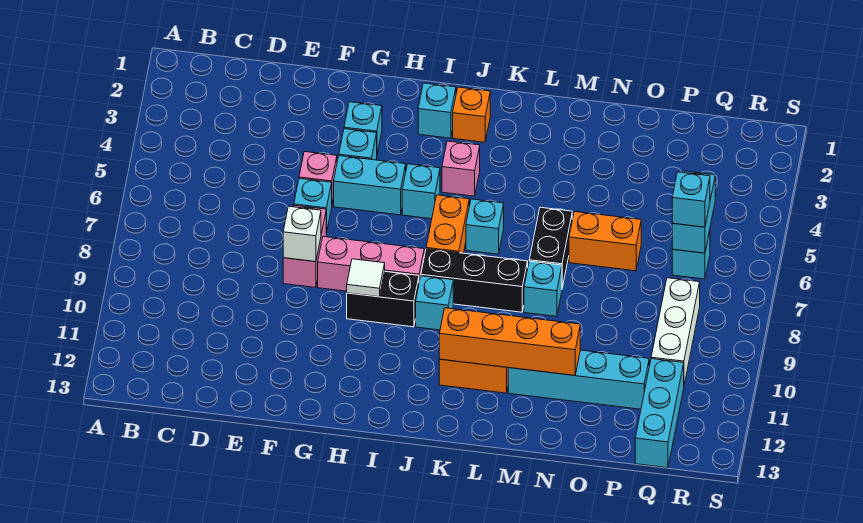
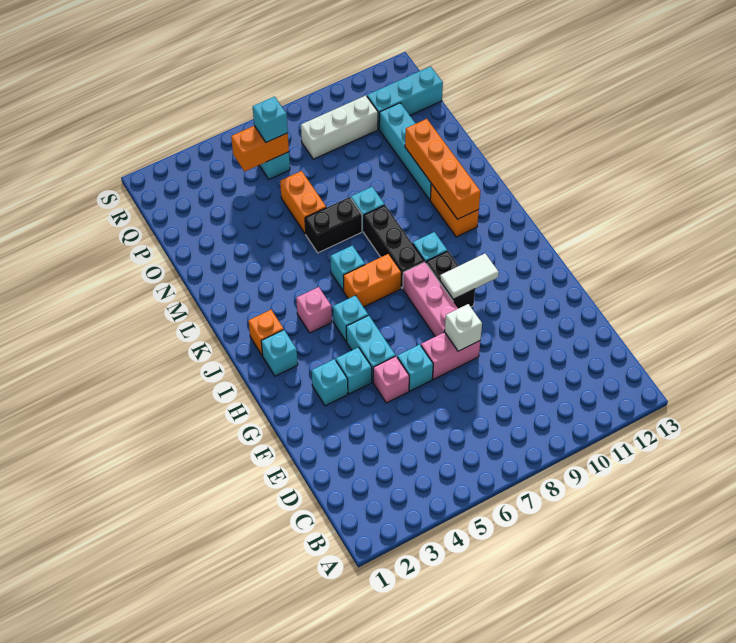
white 1x1 tile [347,259,385,297] -> white 1x2 tile [440,254,499,299]
cyan 1x2 brick [672,171,715,253] -> orange 1x2 brick [231,126,289,172]

